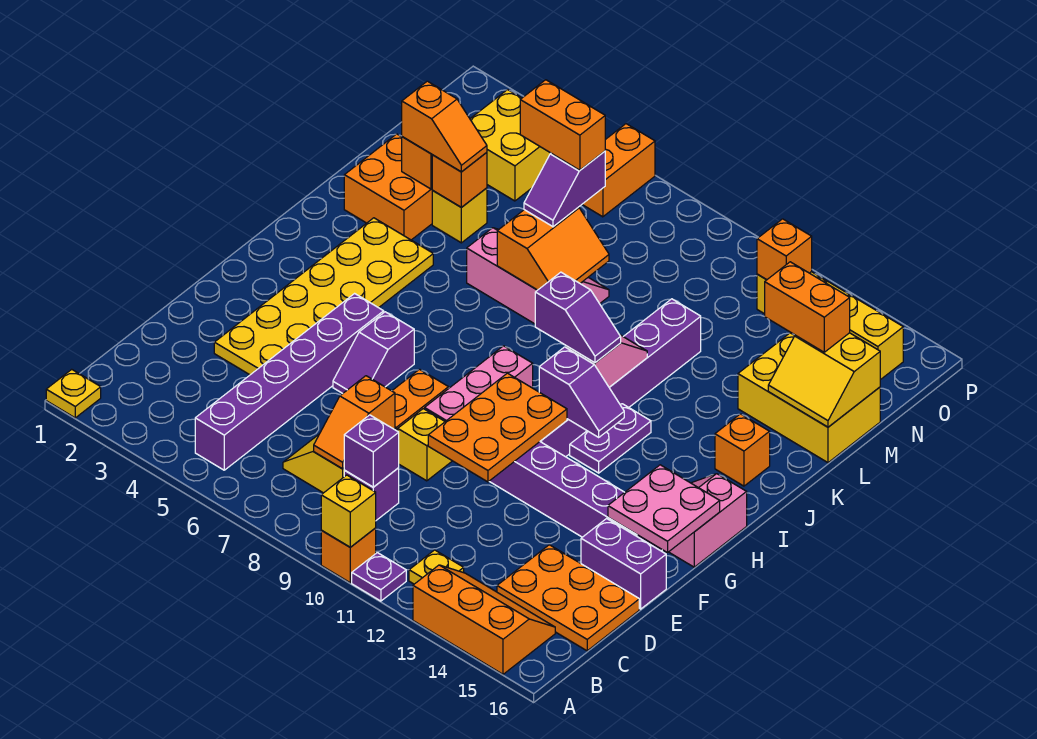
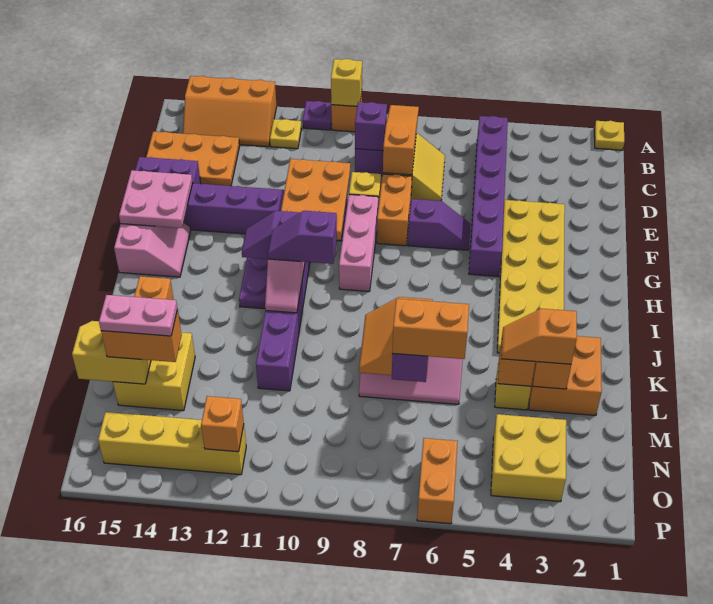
orange 1x2 slope [314,376,395,469] -> orange 1x3 slope [383,105,419,175]
purple 1x2 slope [333,312,414,393] -> purple 1x2 slope turned to [408,199,471,250]
yellow 2x3 brick [738,333,880,463] -> yellow 2x2 brick [113,332,195,411]
none -> pink 1x2 plate [99,295,177,336]

